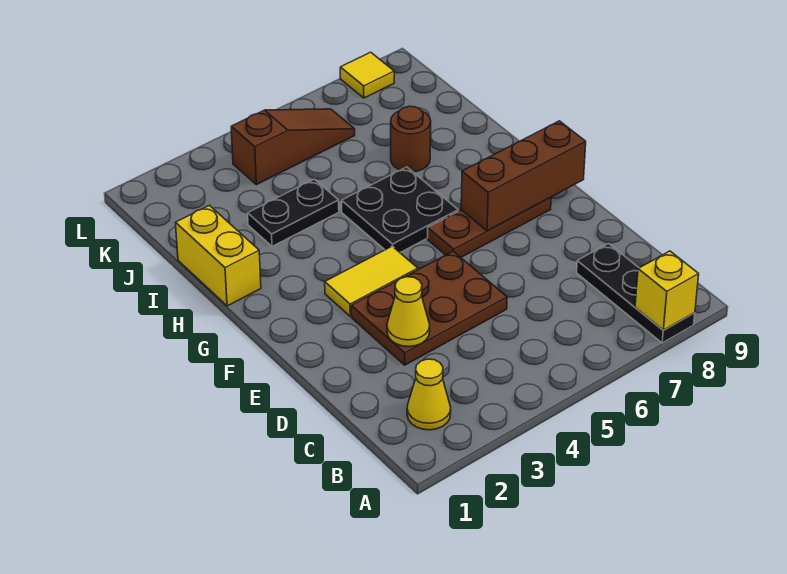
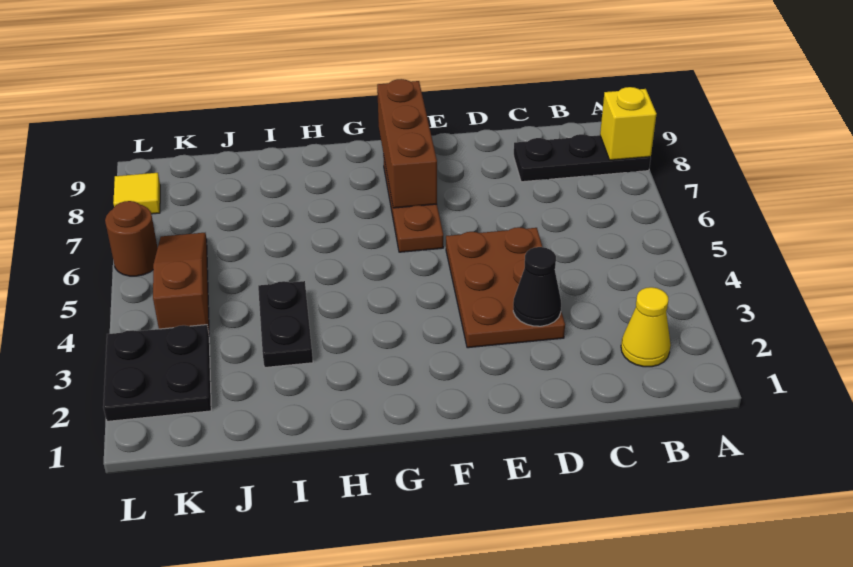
yellow 1x1 cone [387,277,430,347] -> black 1x1 cone [513,247,561,326]
yellow 1x2 tile [325,246,418,316] -> none
black 2x2 plate [342,167,458,252] -> black 2x2 plate moved to [103,325,211,421]
yellow 1x2 brick [176,205,261,306] -> none
brown 1x1 round brick [391,106,431,172] -> brown 1x1 round brick moved to [105,201,158,276]

